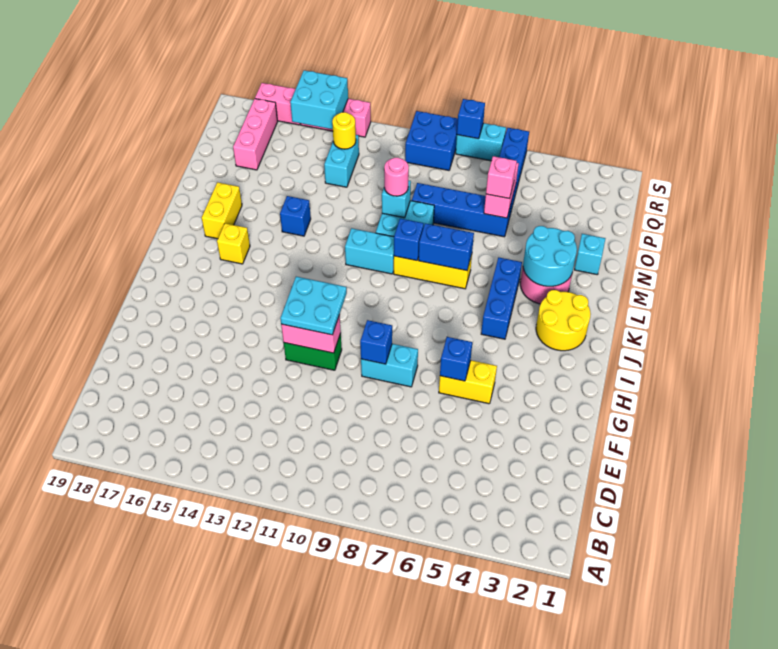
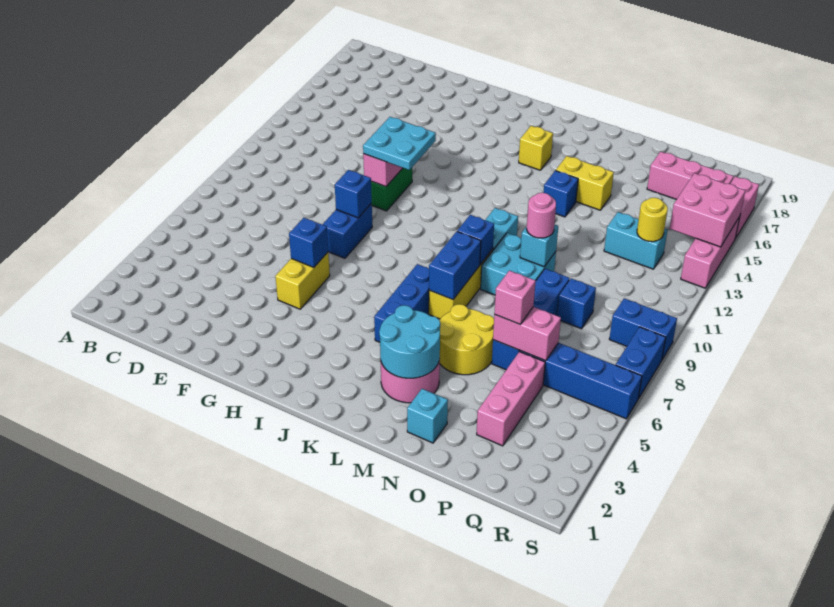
cyan 1x2 brick [361,344,418,387] -> blue 1x2 brick [322,203,372,258]
yellow 2x2 round brick [536,290,591,351] -> yellow 2x2 round brick moved to [439,304,494,375]
blue 1x3 brick [481,257,522,339] -> blue 1x3 brick turned to [374,264,429,342]
yellow 1x2 brick [202,182,242,239] -> yellow 1x2 brick moved to [556,156,614,210]
none -> pink 1x3 brick [477,352,545,446]
blue 2x2 brick [405,111,458,170] -> blue 1x2 brick [609,298,677,359]
cyan 2x2 brick [290,70,348,129] -> pink 2x2 brick [670,173,745,247]
cyan 1x2 brick [456,123,506,161] -> blue 1x2 brick [616,327,666,398]
blue 1x1 brick [457,99,485,139] -> blue 1x1 brick moved to [557,278,596,329]

